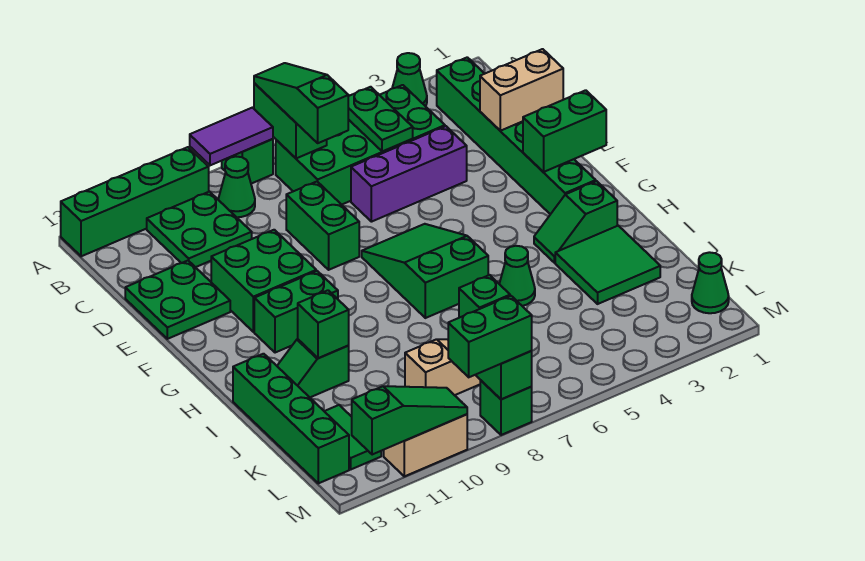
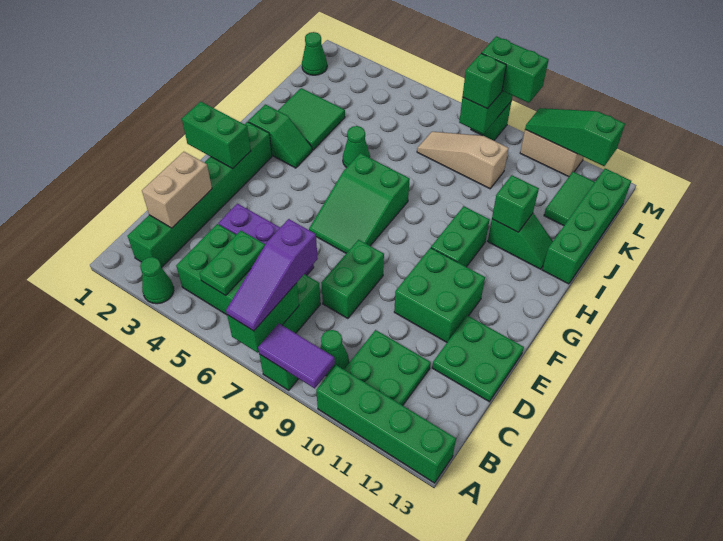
green 1x3 slope [254,63,348,143] -> purple 1x3 slope [226,219,318,331]
tan 1x2 brick [480,49,563,131] -> tan 1x2 brick turned to [142,152,212,228]
green 1x2 brick [254,271,338,353] -> green 1x2 brick turned to [431,206,490,267]

